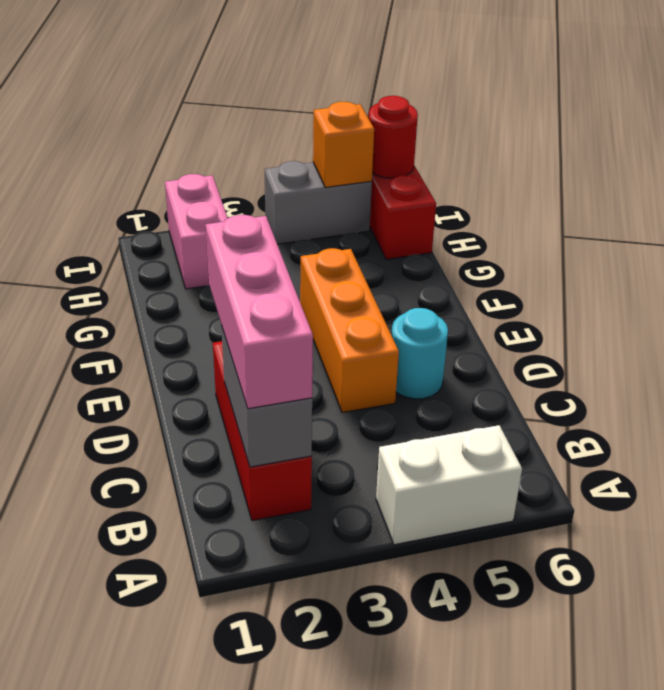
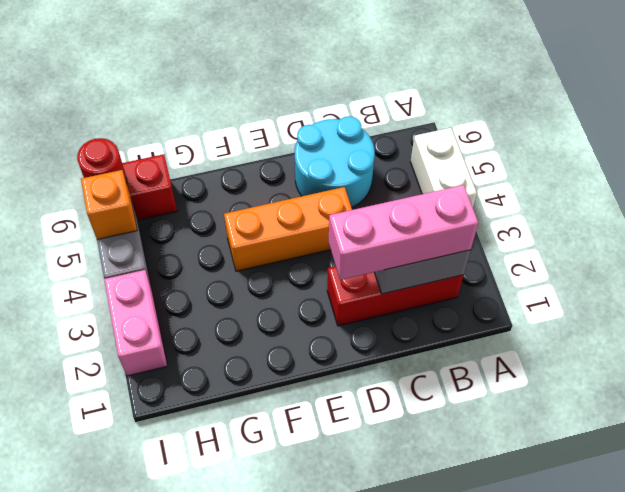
cyan 1x1 round brick [392,308,448,399] -> cyan 2x2 round brick [295,116,375,208]
pink 1x2 brick [165,174,228,289] -> pink 1x2 brick turned to [104,270,167,376]

